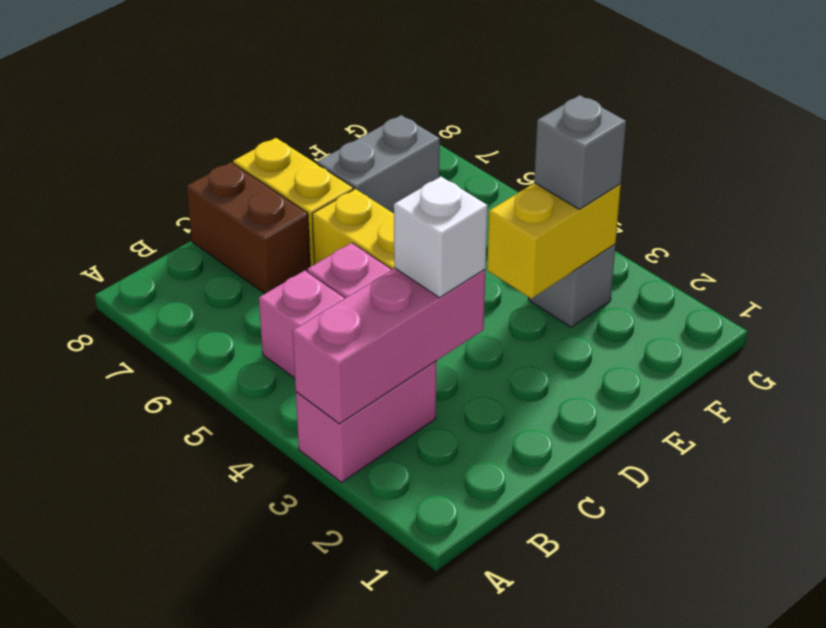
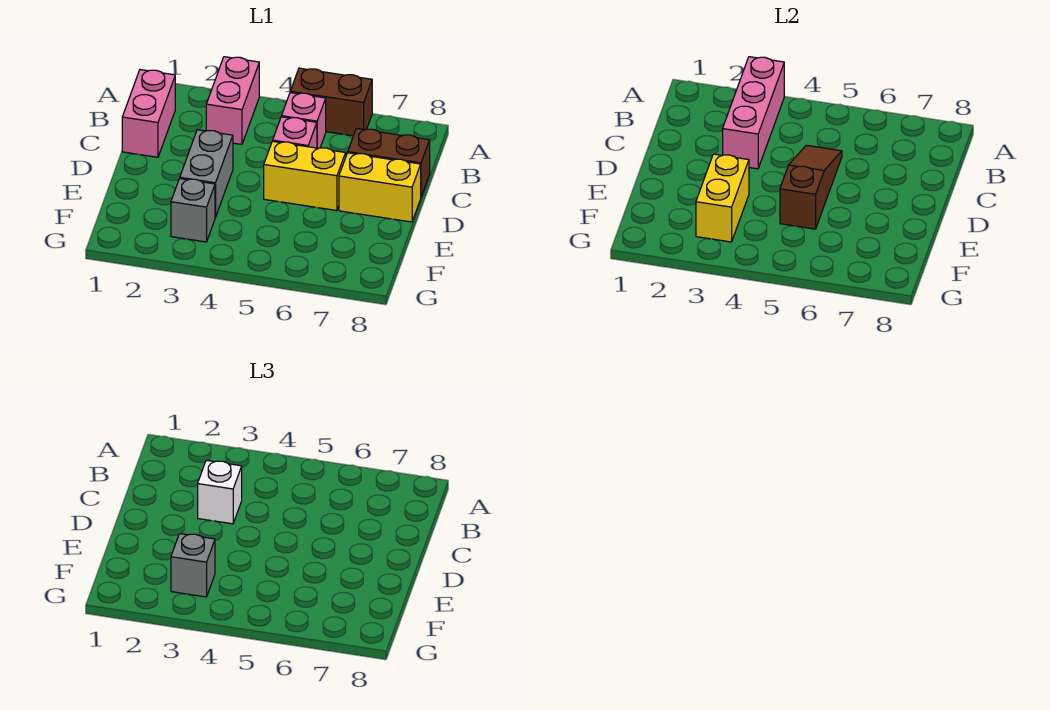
none -> brown 1x2 brick [290,68,372,136]
none -> pink 1x2 brick [122,70,175,157]
none -> brown 1x3 slope [780,145,842,229]
grey 1x2 brick [317,115,440,213] -> grey 1x2 brick moved to [180,130,233,217]

